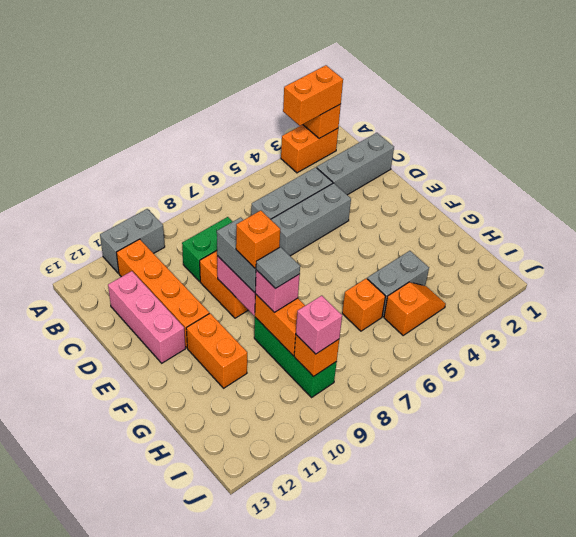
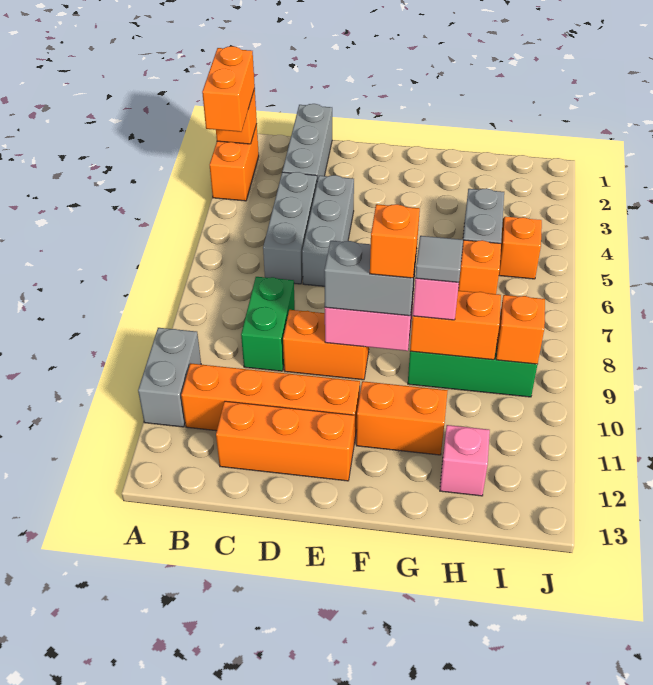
pink 1x3 brick [108,271,185,363] -> orange 1x3 brick [216,401,355,481]
pink 1x1 brick [296,296,342,354] -> pink 1x1 brick moved to [440,425,490,496]

